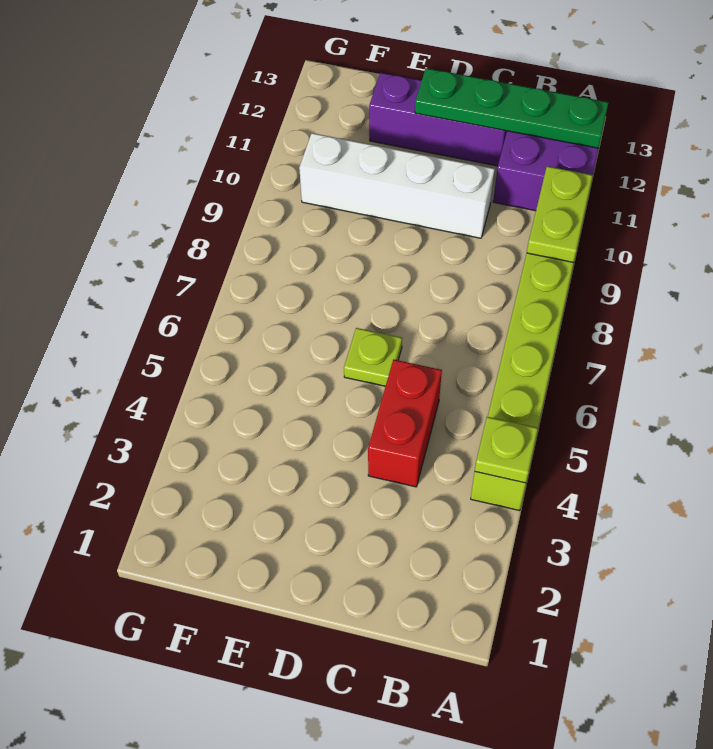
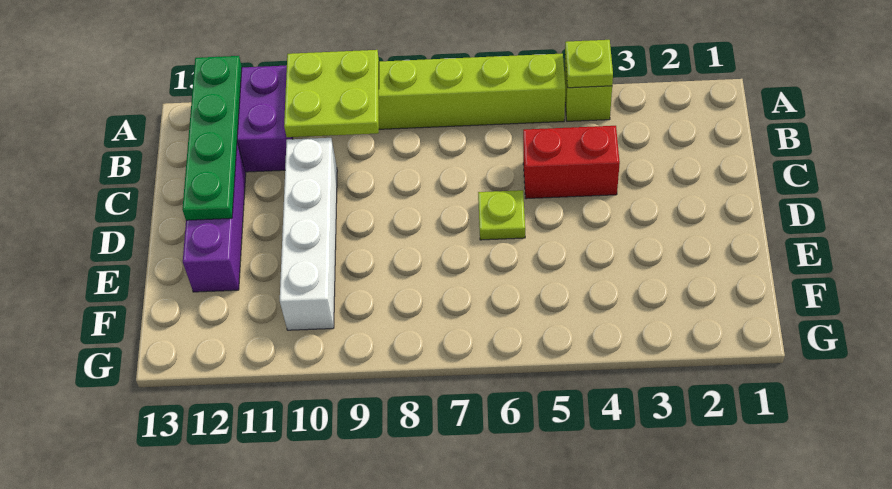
lime 1x2 plate [527,166,593,263] -> lime 2x2 plate [284,50,379,137]

